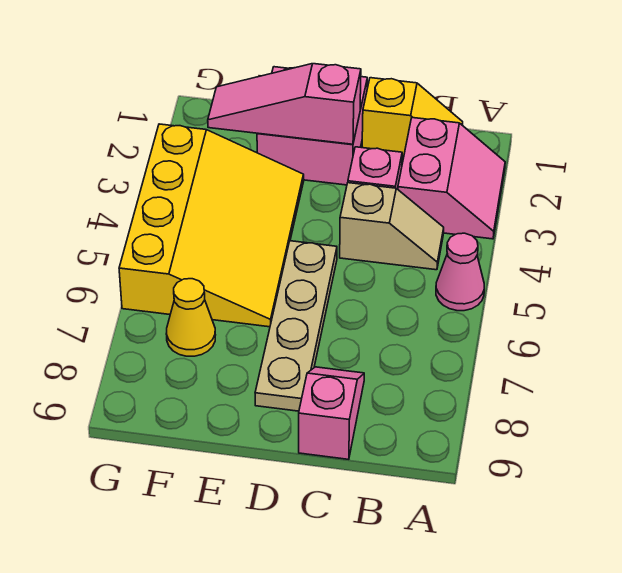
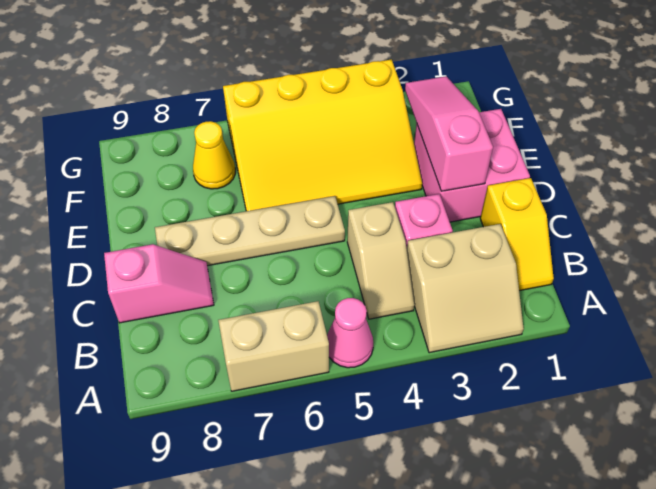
pink 2x2 slope [398,118,505,239] -> tan 2x2 slope [407,224,524,353]
none -> tan 1x2 brick [218,301,329,391]

